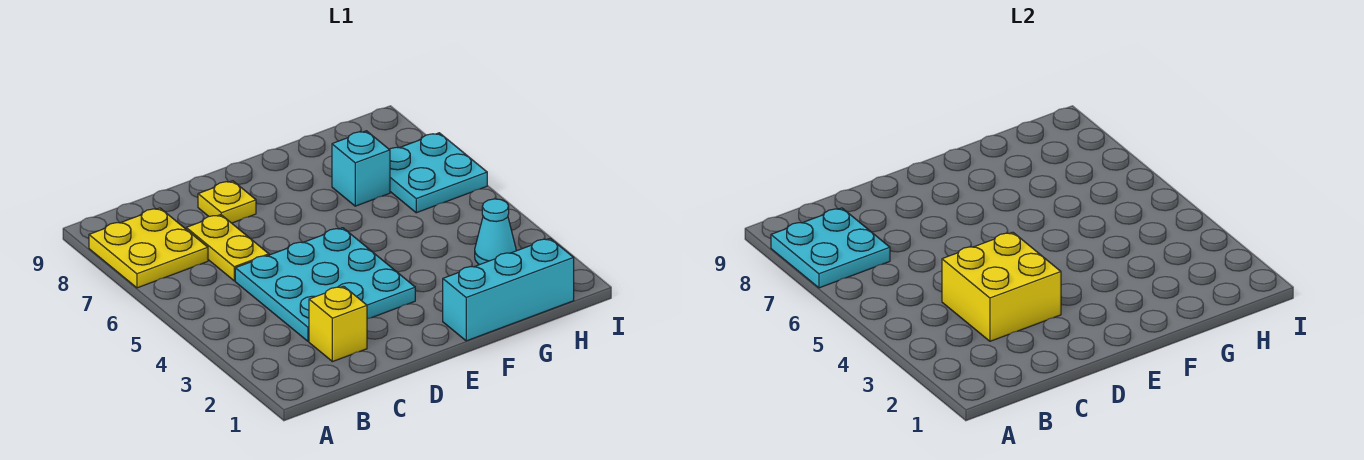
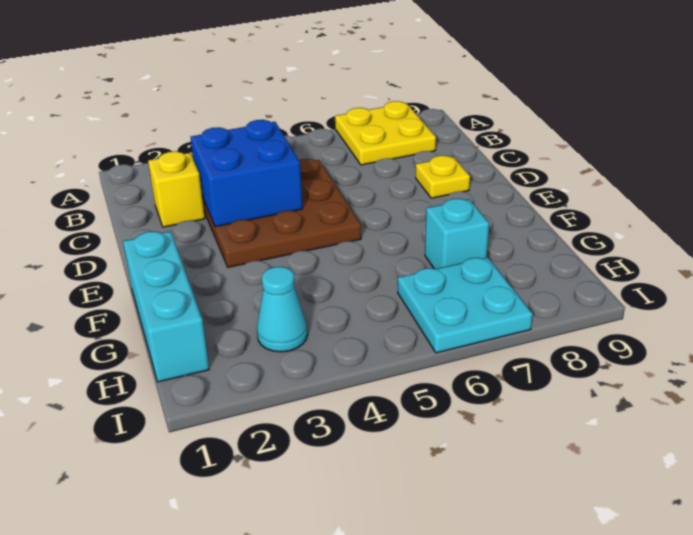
cyan 2x2 plate [771,208,890,288] -> none
cyan 3x3 plate [235,228,415,341] -> brown 3x3 plate [202,159,361,267]
yellow 2x2 brick [942,232,1061,341] -> blue 2x2 brick [191,120,303,227]
yellow 1x2 plate [186,215,269,281] -> none

